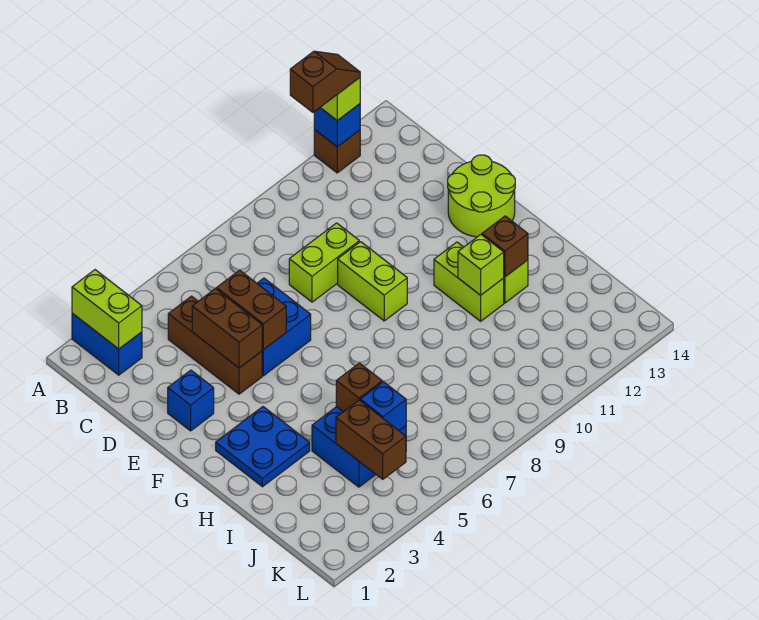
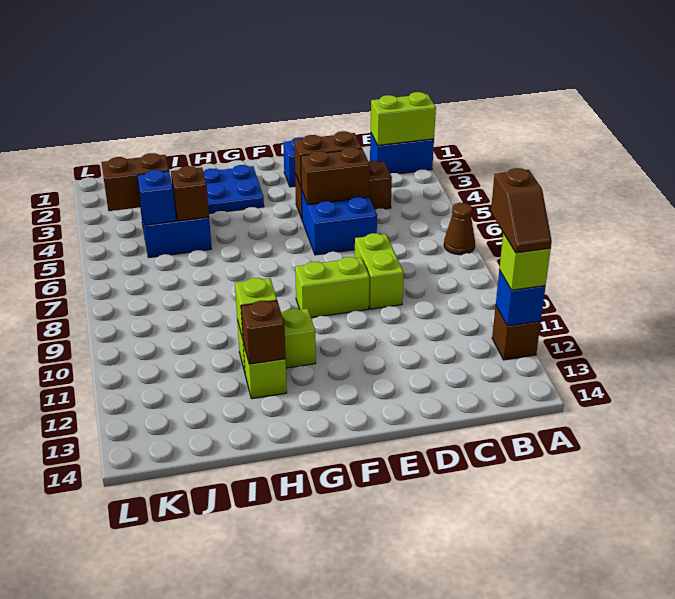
none -> brown 1x1 cone [444,203,475,255]
lime 2x2 round brick [448,155,515,237] -> none

